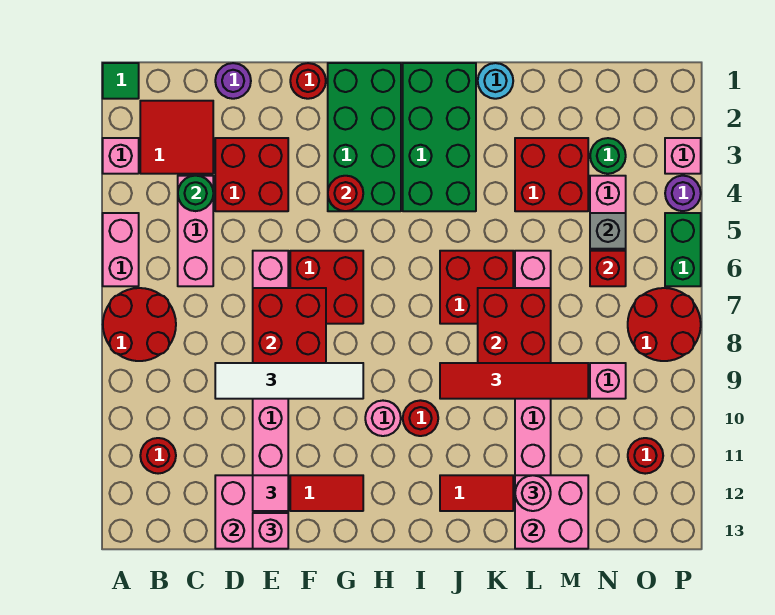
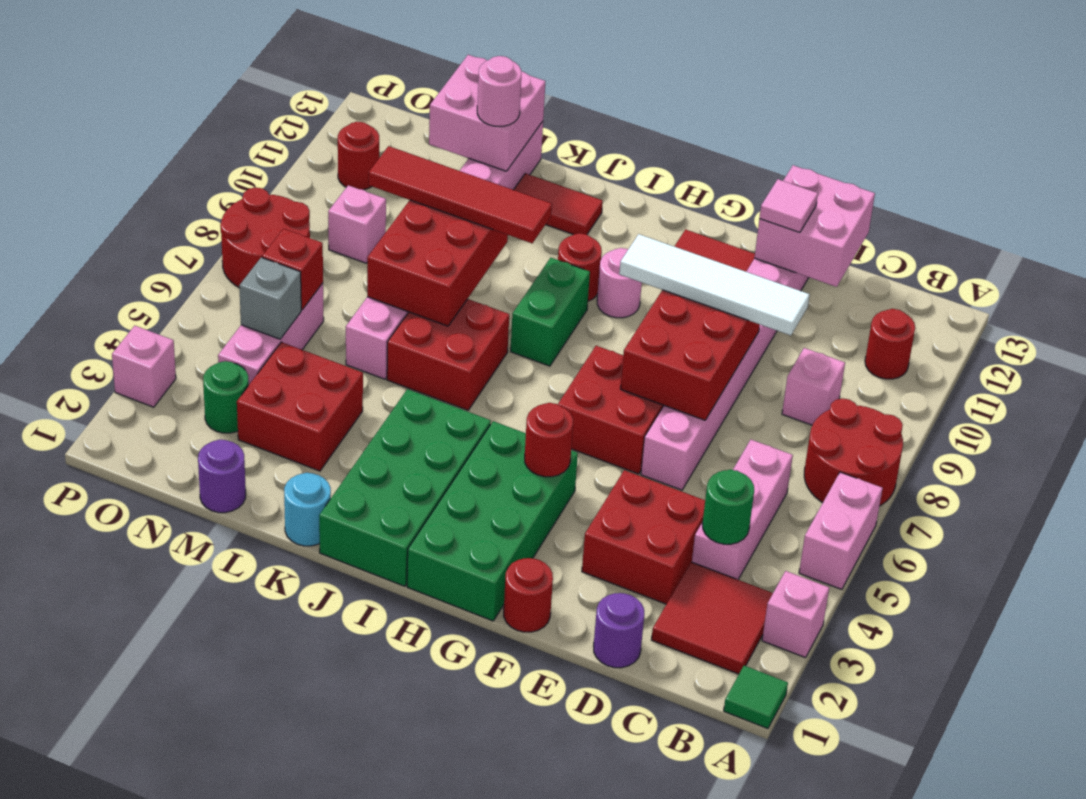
pink 1x1 brick [253,513,288,549] -> pink 1x1 brick moved to [782,348,845,425]
purple 1x1 round brick [665,176,701,211] -> purple 1x1 round brick moved to [198,439,246,513]
green 1x2 brick [665,213,701,286] -> green 1x2 brick moved to [511,258,590,366]

